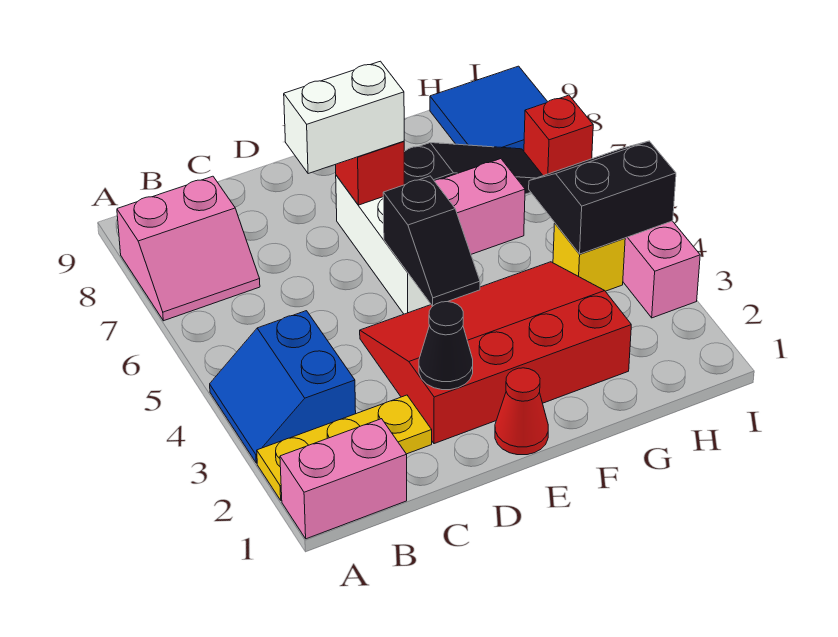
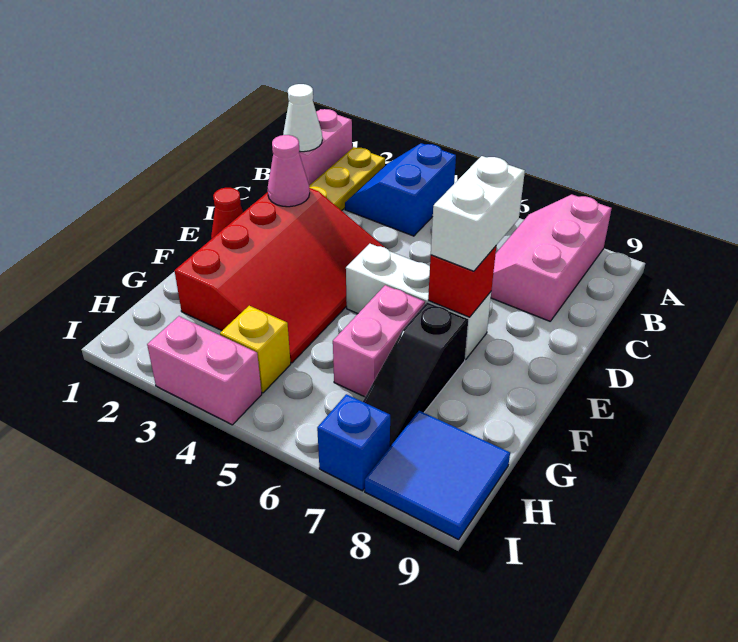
blue 2x2 slope [210,311,356,463] -> blue 2x2 slope turned to [345,143,456,236]
pink 2x2 slope [117,176,260,321] -> pink 2x3 slope [491,195,612,321]
none -> white 1x1 cone [283,84,322,152]
black 1x1 cone [419,302,473,390] -> pink 1x1 cone [268,135,310,207]
black 1x2 slope [383,176,480,306] -> none
black 2x2 slope [529,141,676,254] -> none
red 1x1 brick [524,95,593,176] -> blue 1x1 brick [317,394,390,491]

